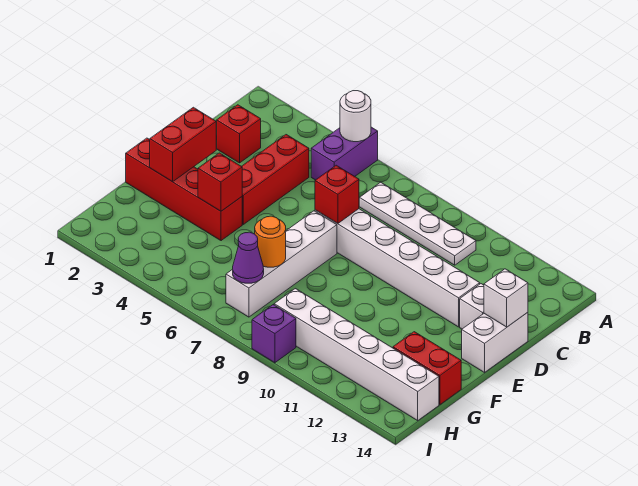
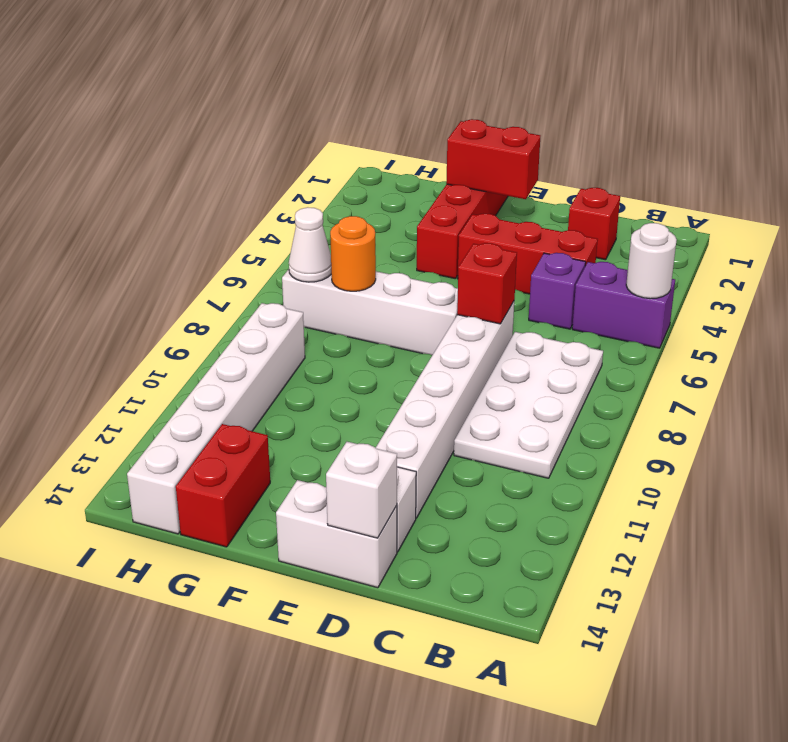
white 1x4 plate [359,182,476,265] -> white 2x4 plate [454,332,603,478]
red 1x1 brick [198,153,242,211] -> none
purple 1x1 cone [233,232,264,283] -> white 1x1 cone [289,207,331,282]
purple 1x1 brick [252,305,296,363] -> purple 1x1 brick moved to [529,253,586,329]

